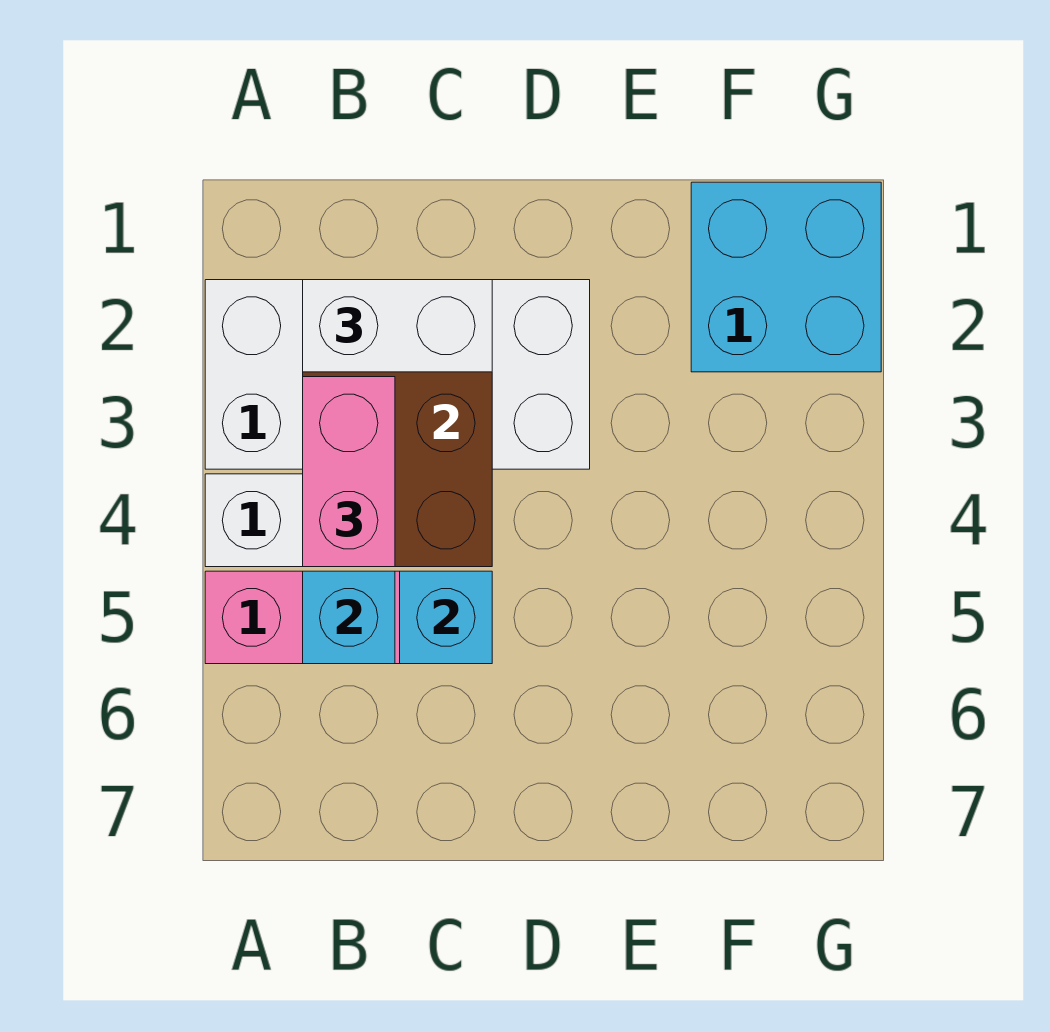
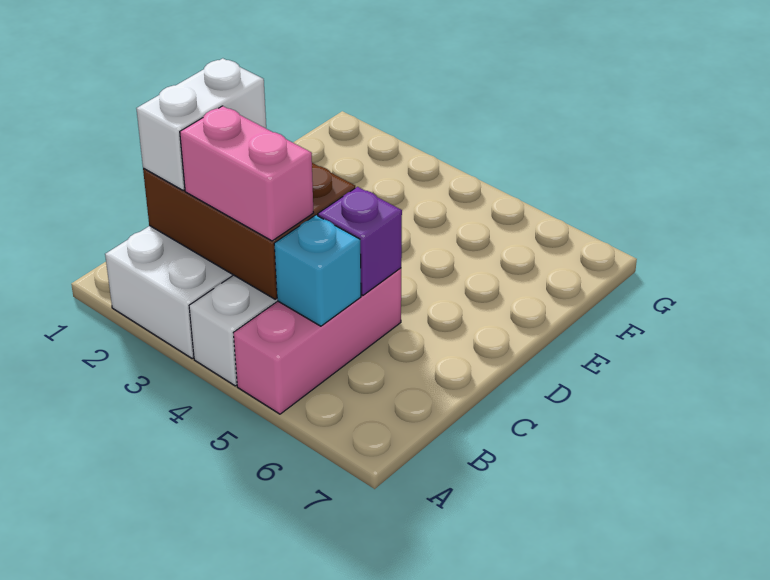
cyan 1x1 brick [400,571,492,664] -> purple 1x1 brick [318,187,402,295]
cyan 2x2 brick [691,182,881,372] -> none

